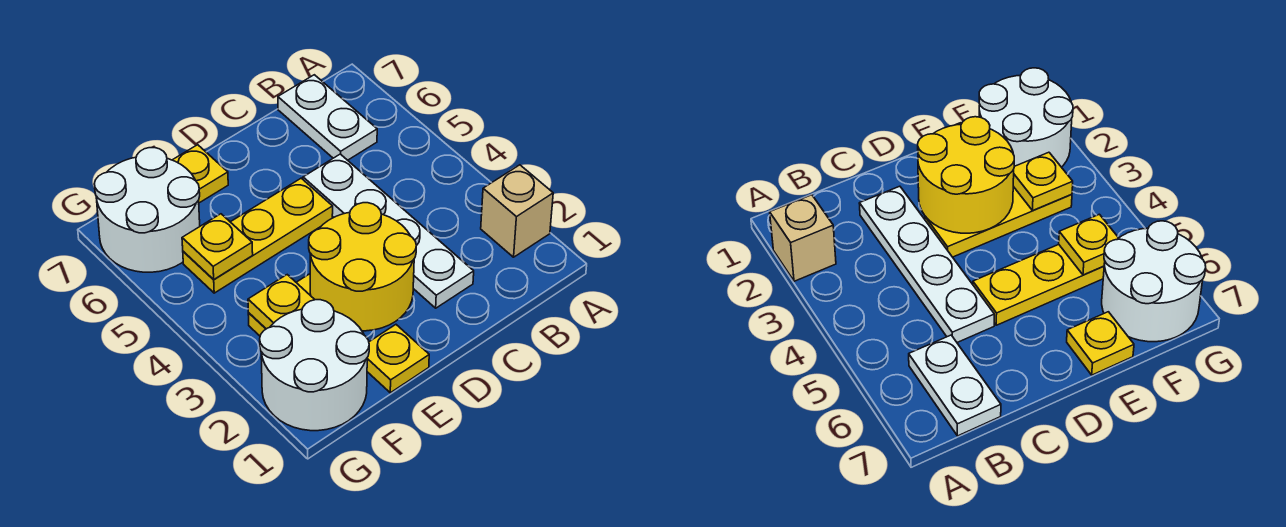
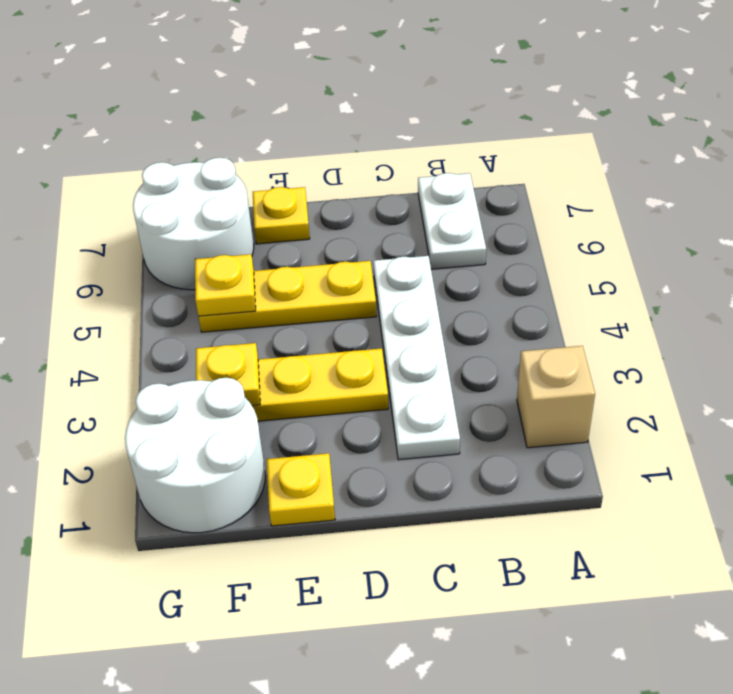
yellow 2x2 round brick [309,203,416,331] -> none

